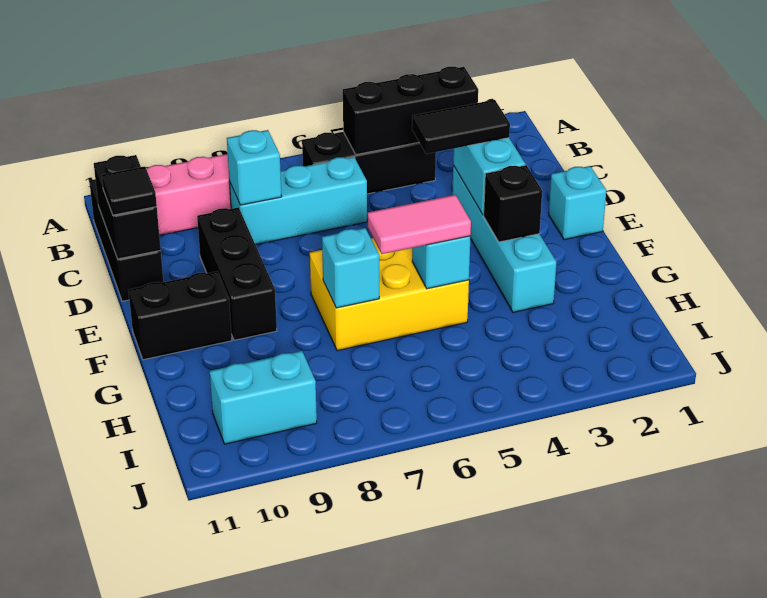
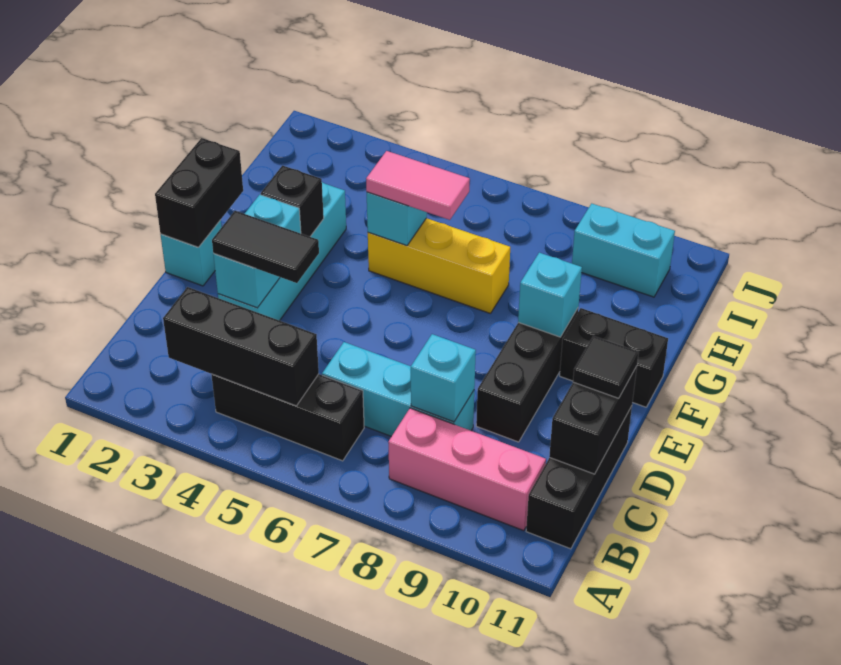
none -> black 1x2 brick [155,138,243,247]
yellow 2x3 brick [310,238,469,351] -> yellow 1x3 brick [368,218,510,314]
cyan 1x1 brick [322,228,379,308] -> cyan 1x1 brick moved to [518,253,582,337]

